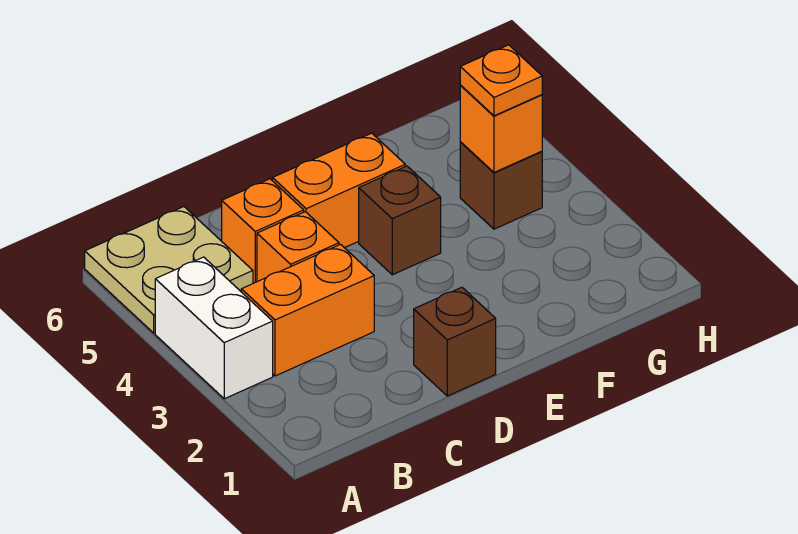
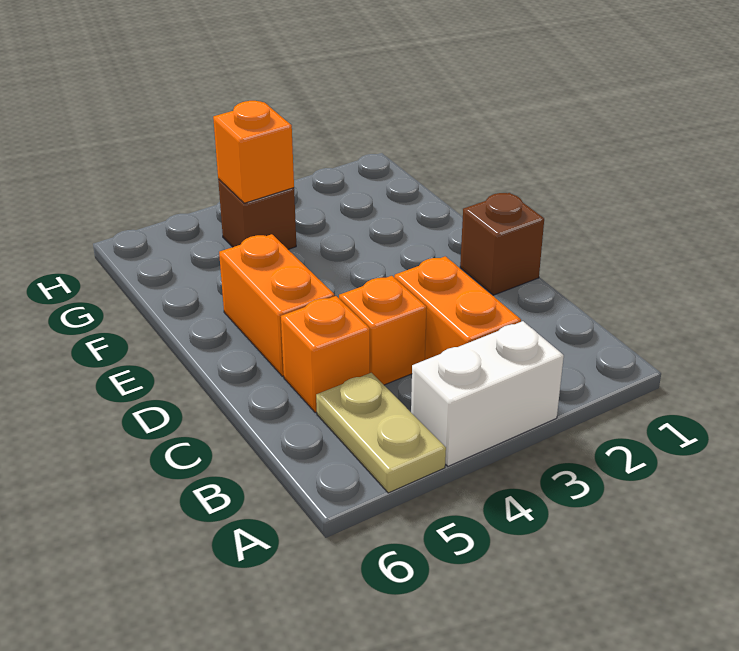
tan 2x2 plate [85,207,253,333] -> tan 1x2 plate [316,373,446,493]
brown 1x1 brick [359,166,441,275] -> none
orange 1x1 plate [460,45,542,116] -> none

